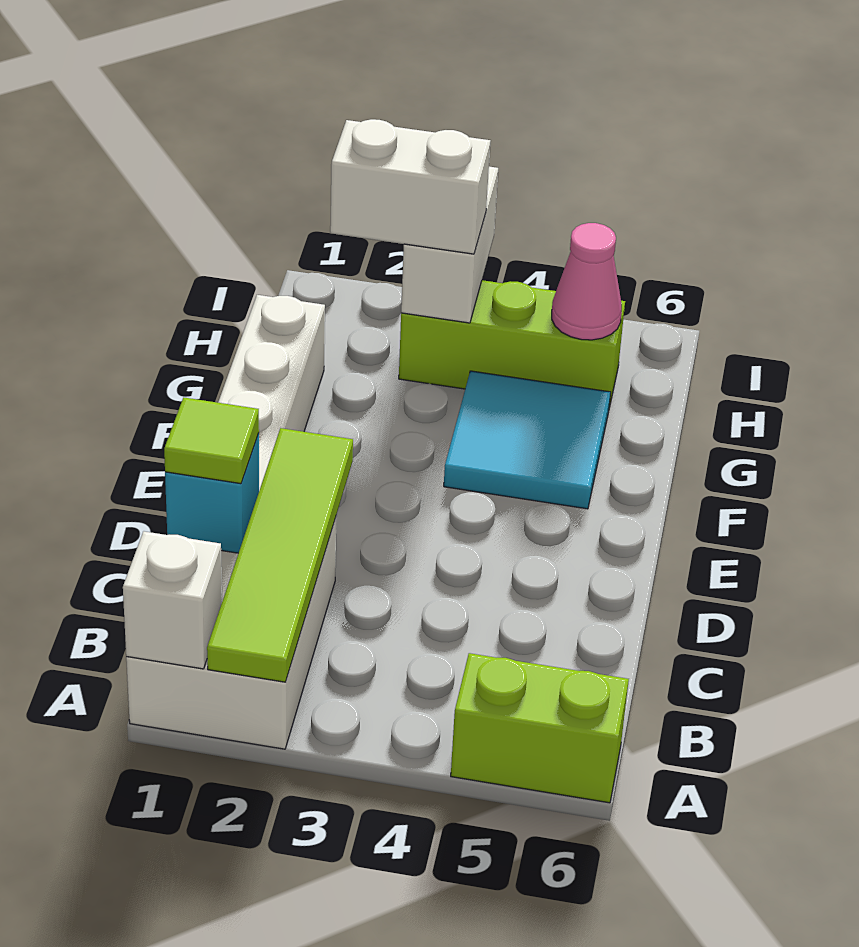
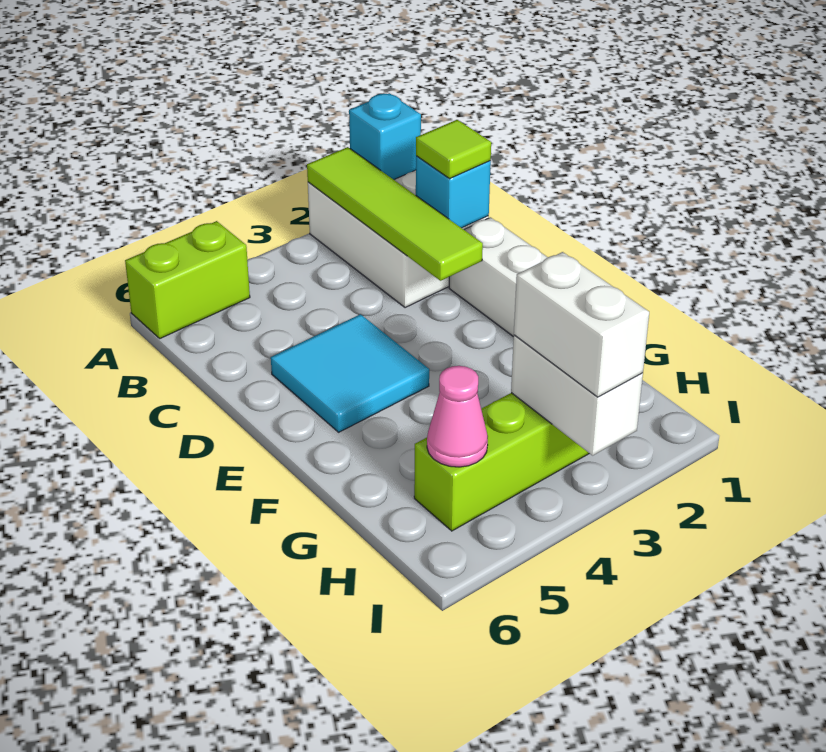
white 1x1 brick [123,531,222,669] -> cyan 1x1 brick [349,93,421,180]
cyan 2x2 tile [444,371,611,509] -> cyan 2x2 tile moved to [271,314,429,432]
white 1x2 brick [330,119,490,254] -> white 1x2 brick turned to [514,252,649,397]

